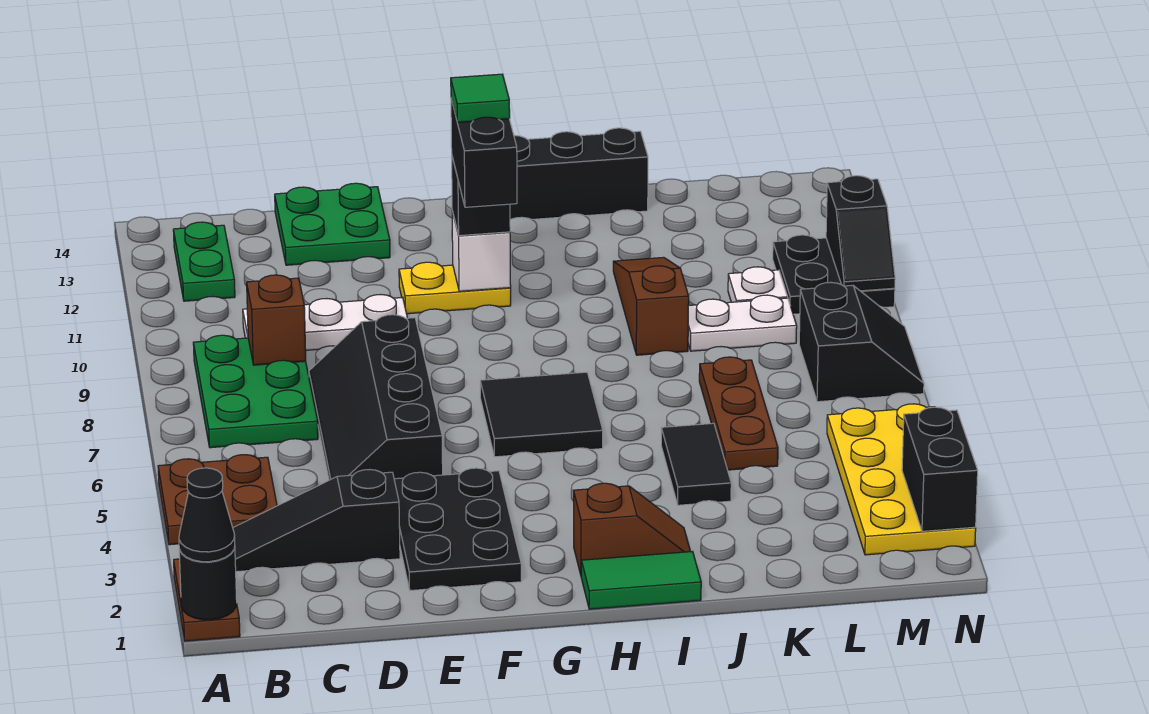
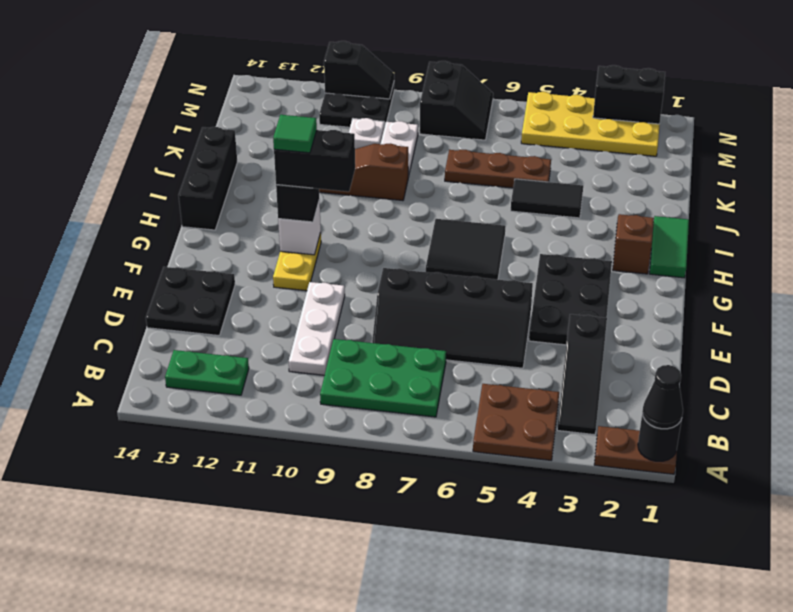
brown 1x1 brick [247,275,306,365] -> none
green 2x2 plate [275,183,390,265] -> black 2x2 plate [146,267,235,336]
black 2x3 plate [394,468,521,591] -> black 2x3 plate turned to [529,254,612,345]
black 2x2 slope [799,282,924,402] -> black 2x2 slope turned to [420,61,493,140]

